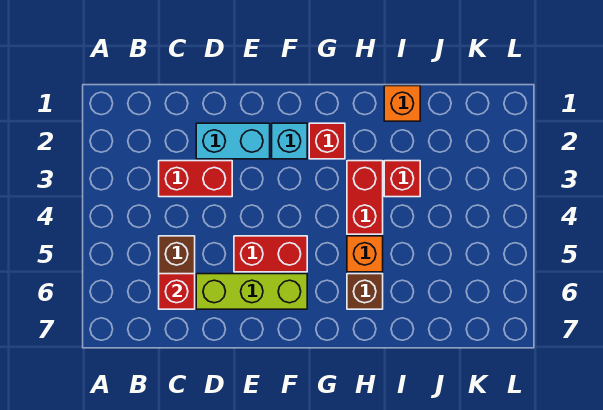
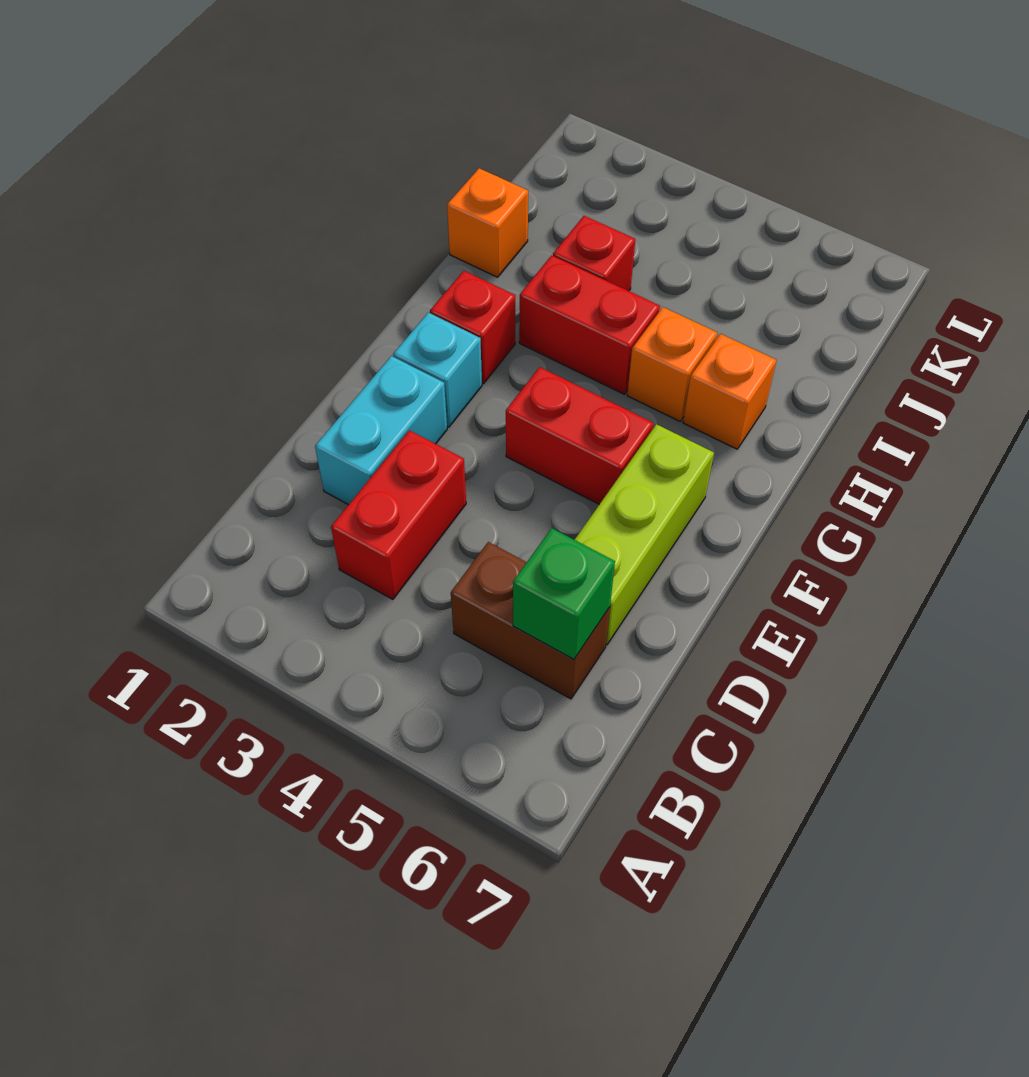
red 1x1 brick [159,274,195,309] -> green 1x1 brick [513,528,615,659]
red 1x2 brick [234,236,307,272] -> red 1x2 brick turned to [506,367,653,504]
brown 1x1 brick [347,274,383,309] -> orange 1x1 brick [683,334,776,449]

